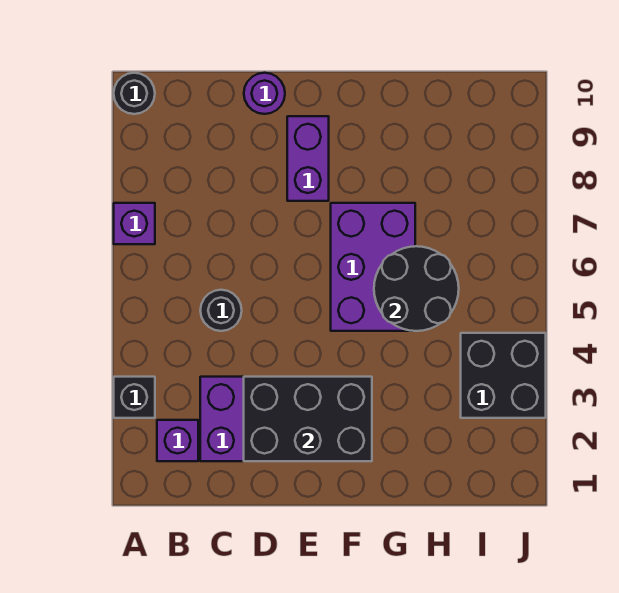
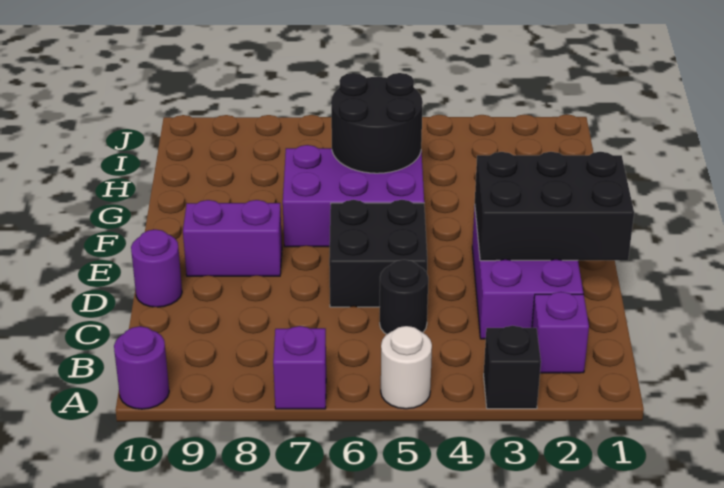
none -> white 1x1 round brick [381,326,432,409]
black 1x1 round brick [114,73,155,114] -> purple 1x1 round brick [114,326,169,409]
black 2x3 brick [244,377,372,461] -> black 2x3 brick turned to [475,152,634,261]
black 2x2 brick [461,333,546,418] -> black 2x2 brick moved to [329,200,427,307]

